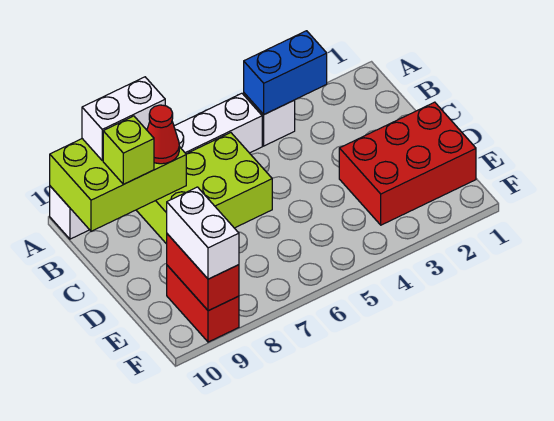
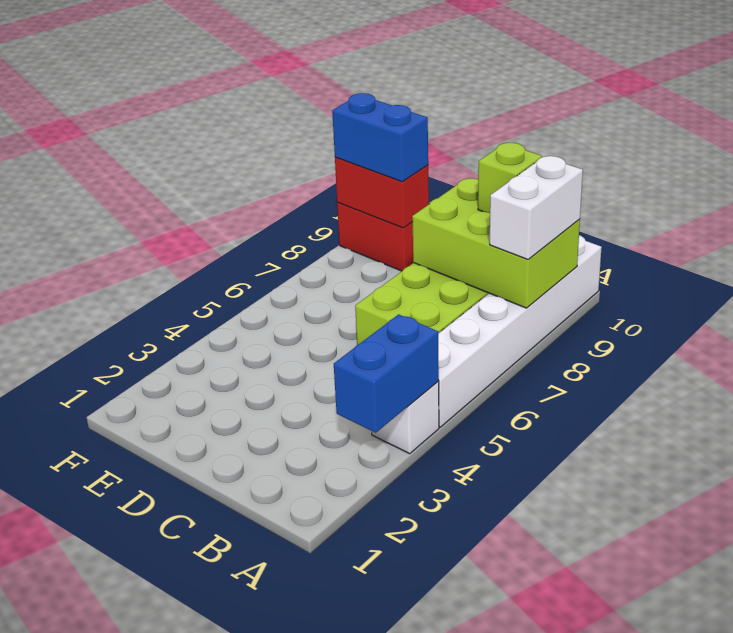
lime 2x3 brick [50,139,186,231] -> lime 2x3 brick turned to [412,178,580,308]
red 1x1 cone [147,105,179,164] -> none
red 2x3 brick [339,102,476,225] -> none
white 1x2 brick [167,187,239,279] -> blue 1x2 brick [332,93,428,182]

